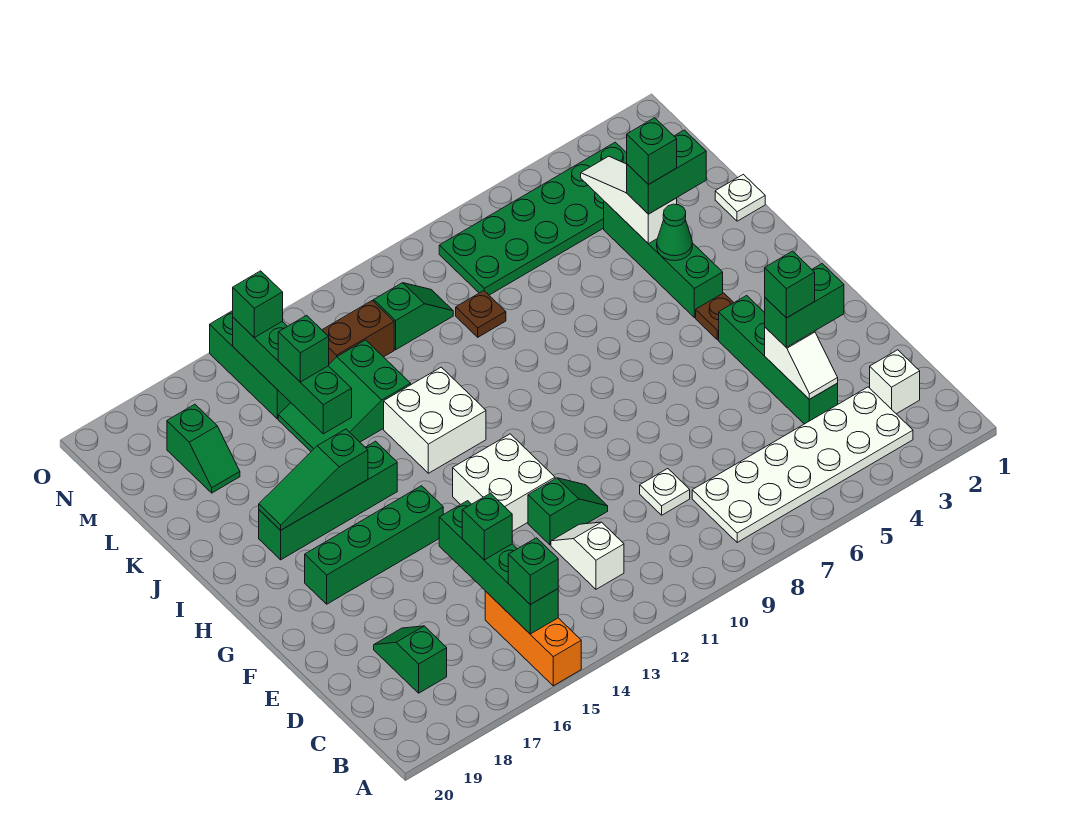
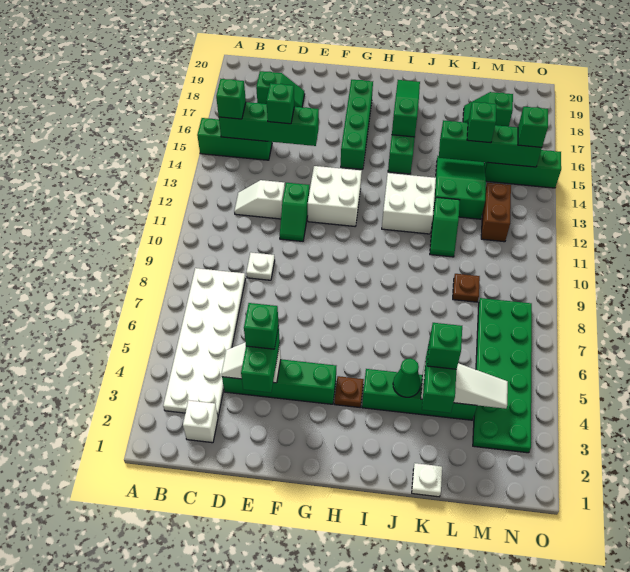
orange 1x3 brick [485,591,581,686] -> green 1x3 brick [197,118,272,160]
white 1x2 slope [551,522,624,589] -> white 1x2 slope turned to [234,180,285,219]
green 1x2 slope [374,283,453,350] -> green 1x2 slope moved to [430,197,460,257]

